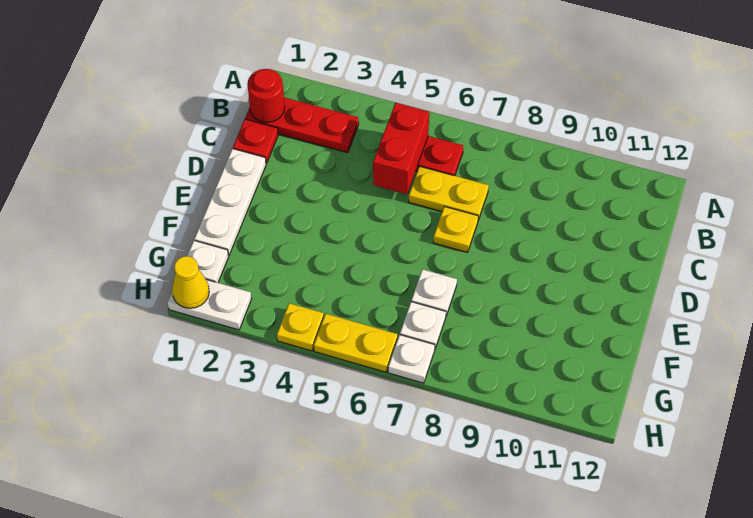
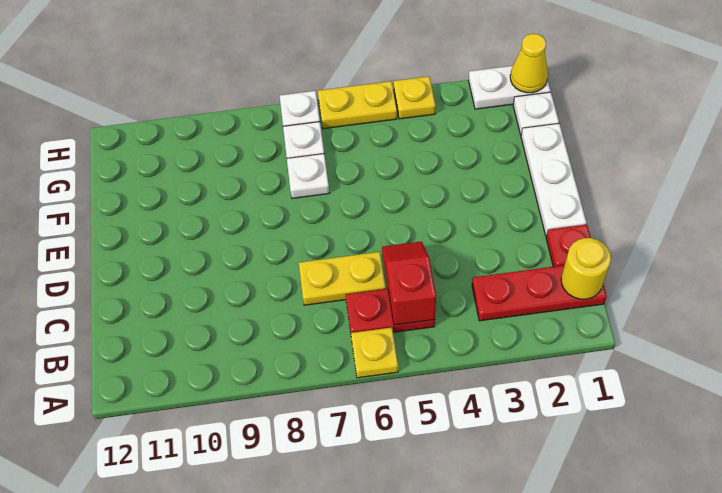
red 1x1 round brick [247,69,285,122] -> yellow 1x1 round brick [561,238,611,299]
red 1x2 brick [373,103,429,194] -> red 1x2 slope [382,241,436,325]
yellow 1x1 plate [433,206,478,252] -> yellow 1x1 plate moved to [351,327,398,378]

